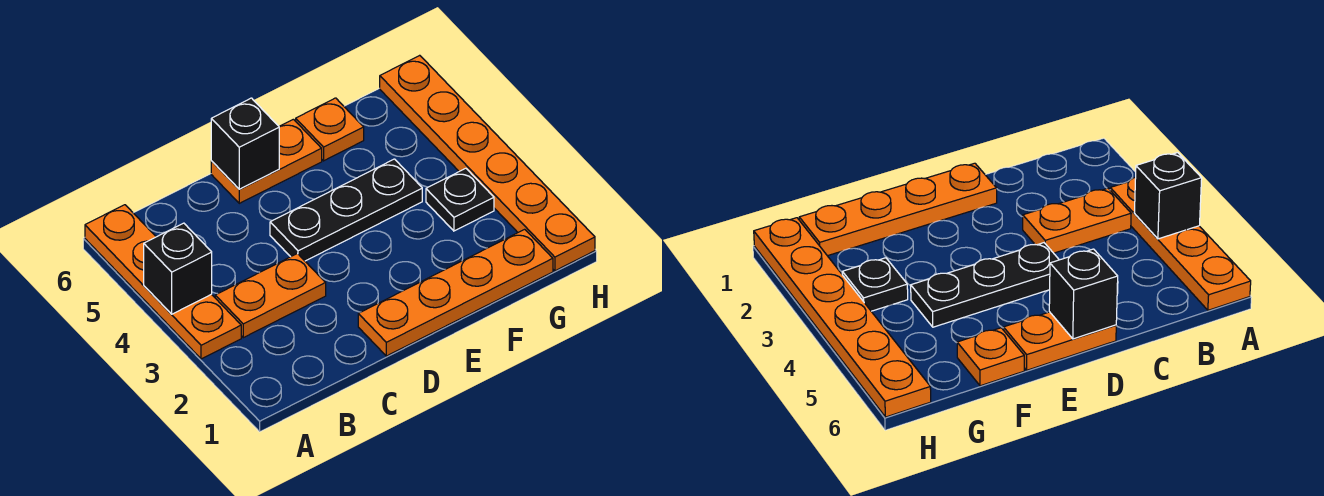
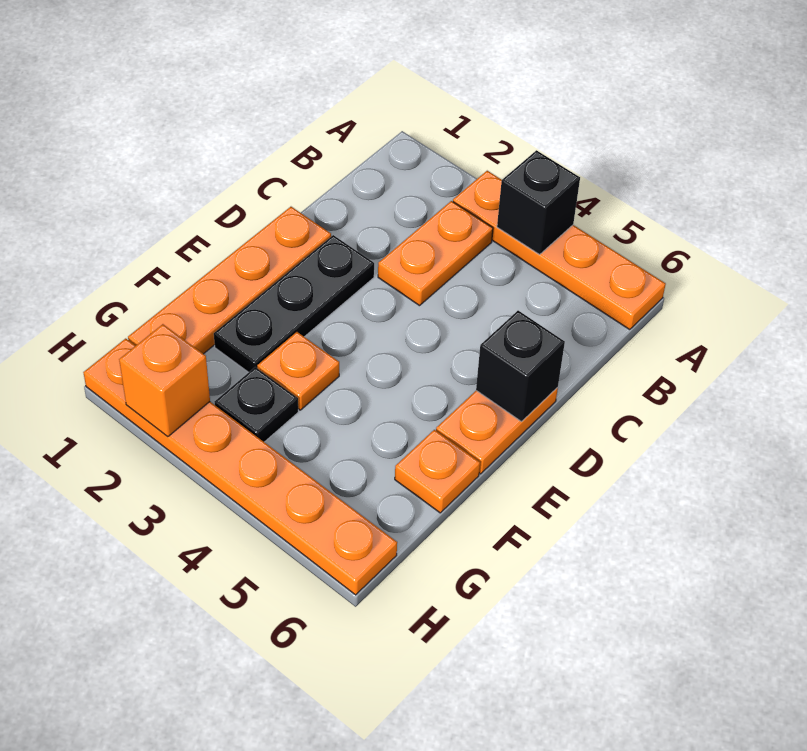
black 1x3 plate [270,159,422,261] -> black 1x3 plate moved to [214,235,374,372]
none -> orange 1x1 plate [257,332,339,410]
none -> orange 1x1 brick [119,324,210,437]

